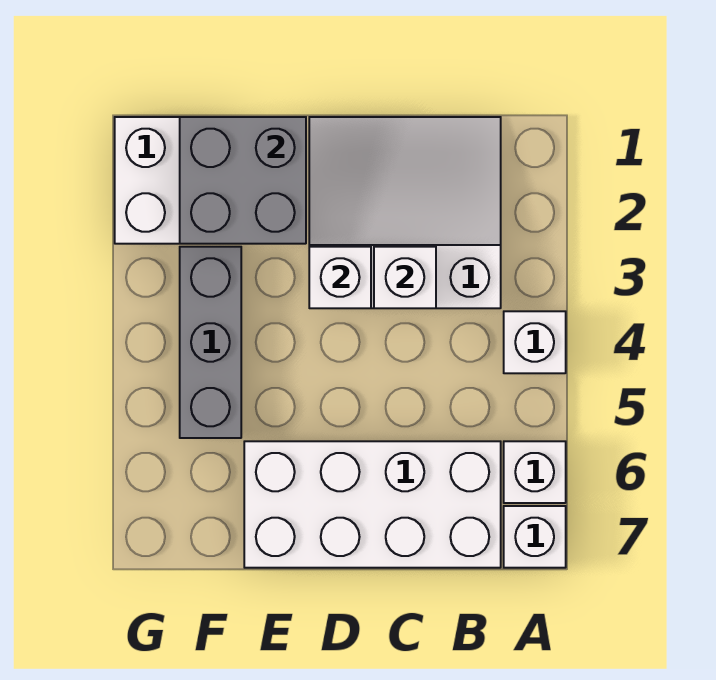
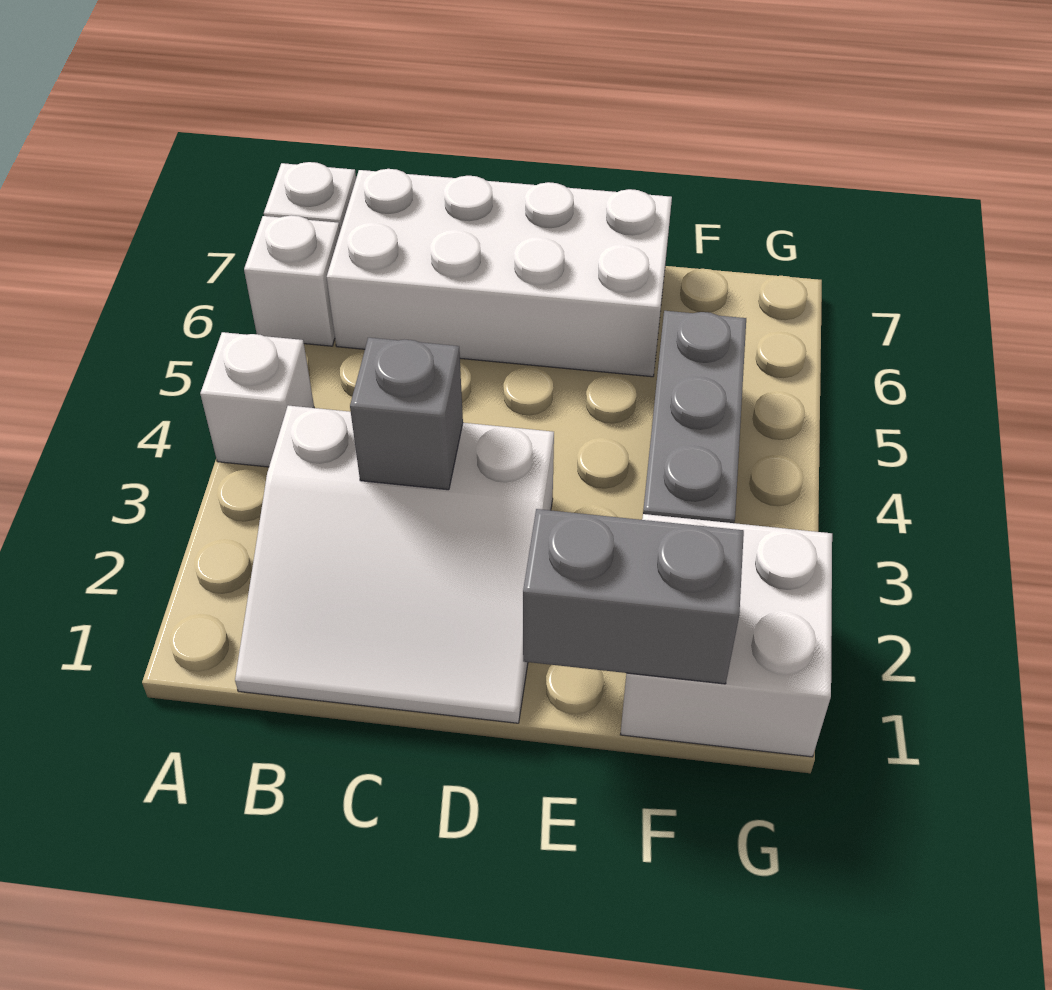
white 1x1 brick [374,247,436,308] -> grey 1x1 brick [350,338,463,490]
white 1x1 brick [309,247,371,308] -> none
grey 2x2 brick [180,117,306,244] -> grey 1x2 brick [523,509,744,684]

